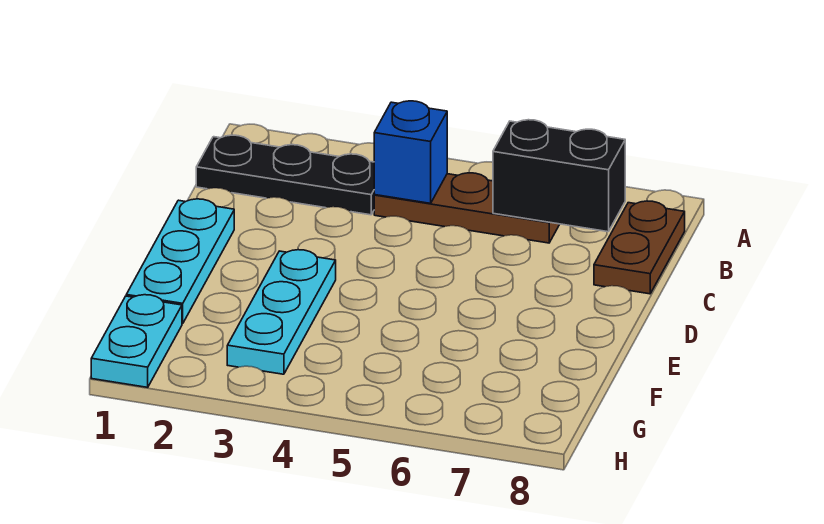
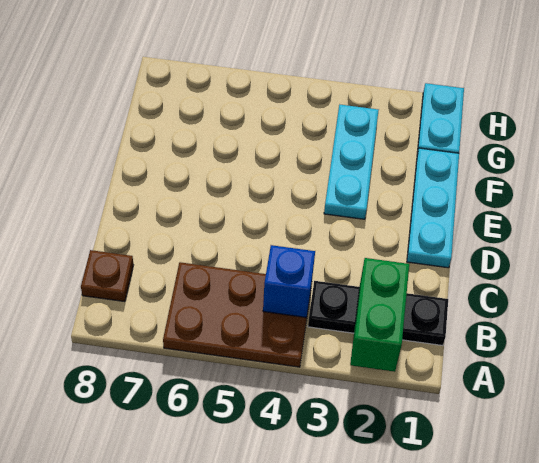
none -> green 1x2 brick [350,258,409,372]
brown 1x3 plate [374,173,560,243] -> brown 2x3 plate [163,262,311,367]
black 1x2 brick [493,120,625,232] -> none
brown 1x2 plate [594,201,685,294] -> brown 1x1 plate [81,250,133,302]

